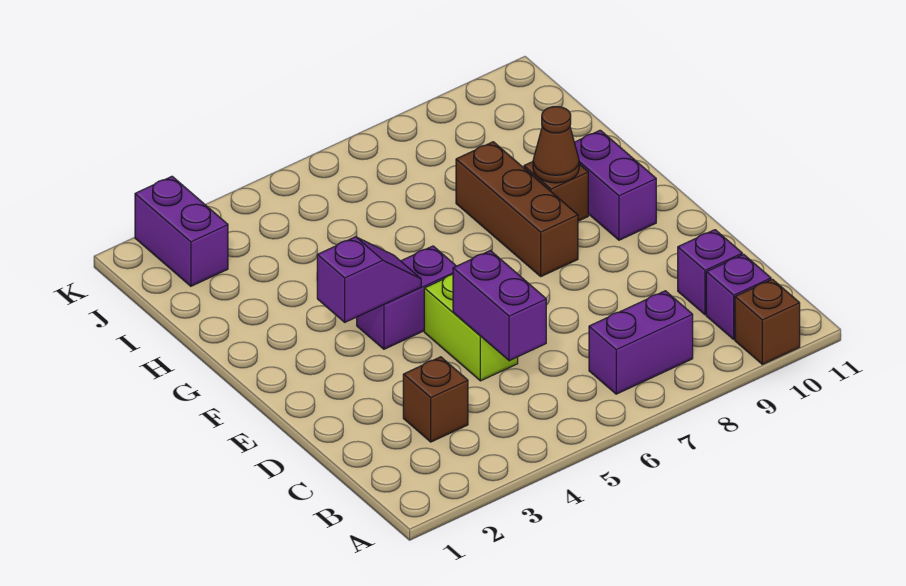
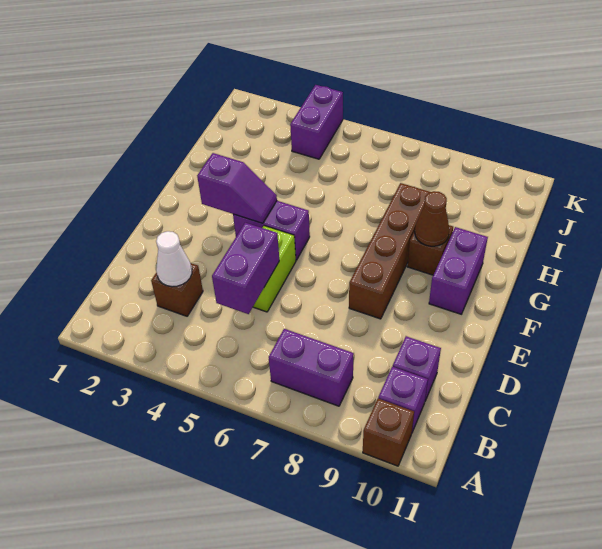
none -> white 1x1 cone [156,231,192,287]
brown 1x3 brick [456,142,578,276] -> brown 1x4 brick [349,183,430,319]
purple 1x2 brick [135,176,228,286] -> purple 1x2 brick moved to [290,85,343,159]

